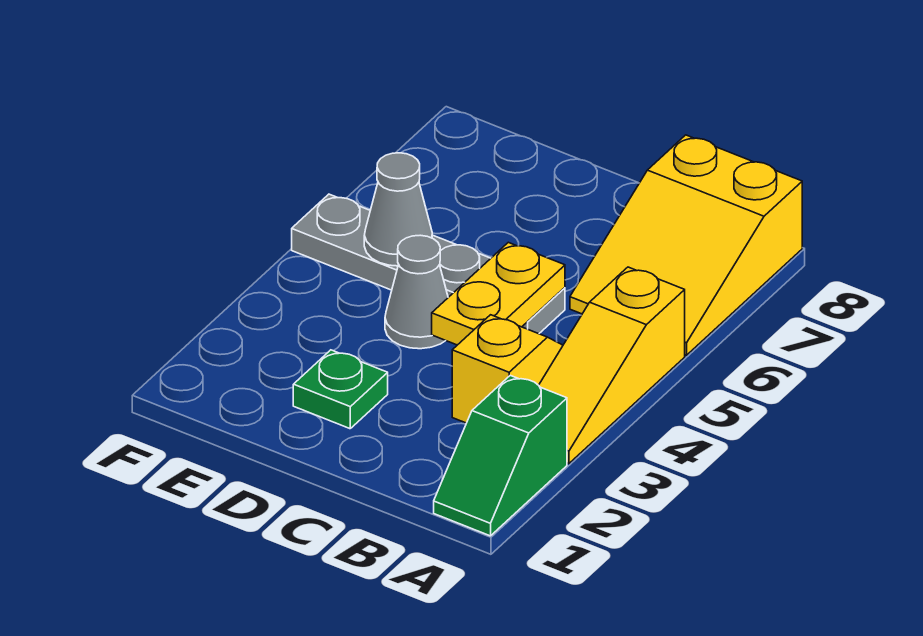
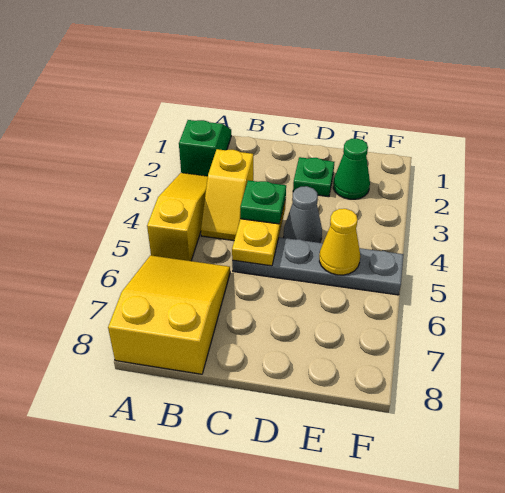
none -> green 1x1 plate [240,180,286,224]
none -> green 1x1 cone [333,139,370,199]
grey 1x1 cone [364,153,432,266] -> yellow 1x1 cone [319,209,360,275]

